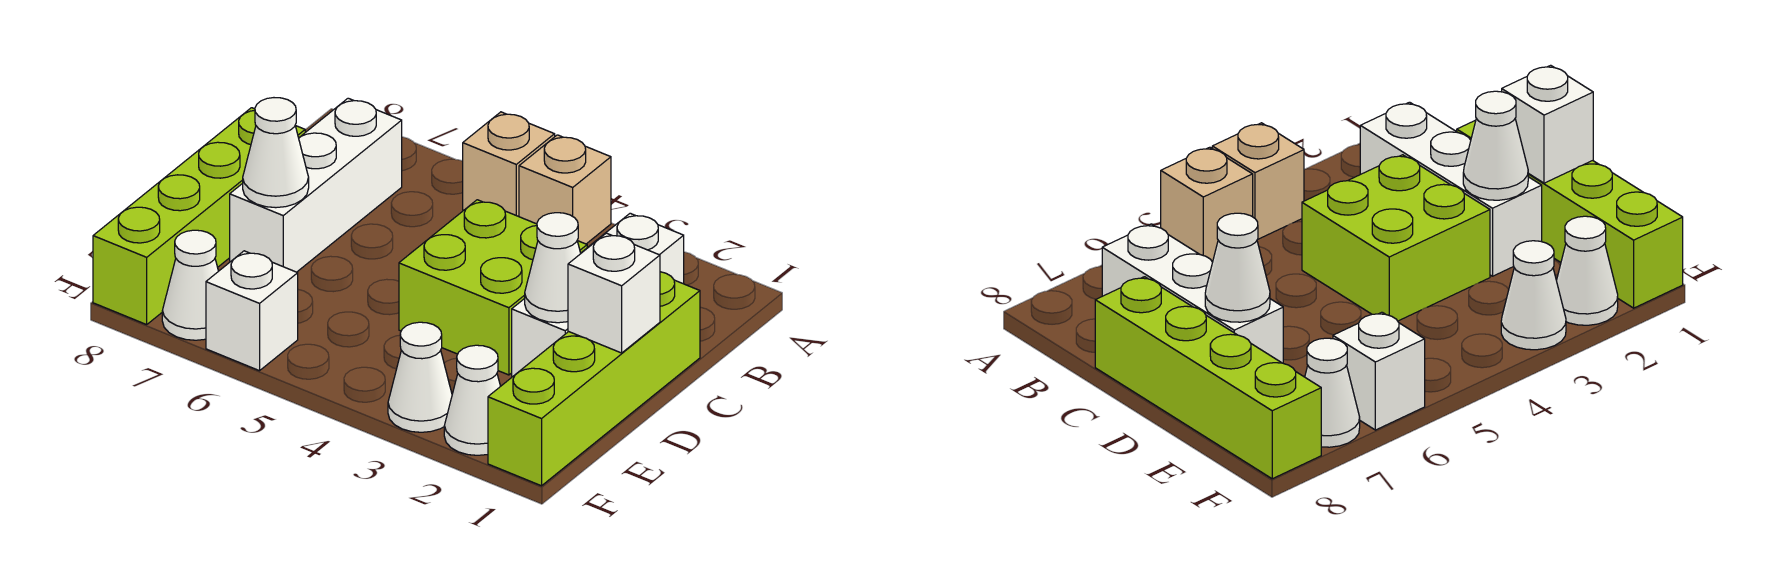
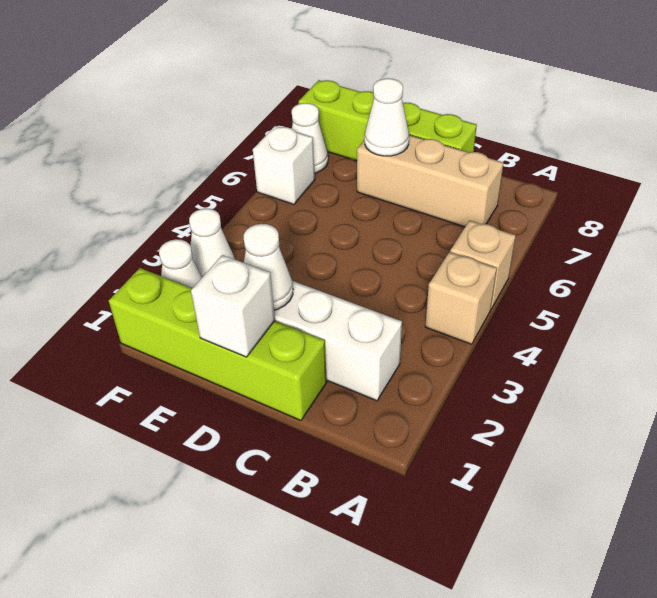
white 1x3 brick [230,98,402,272] -> tan 1x3 brick [357,135,504,227]
lime 2x2 brick [399,200,587,375] -> none

